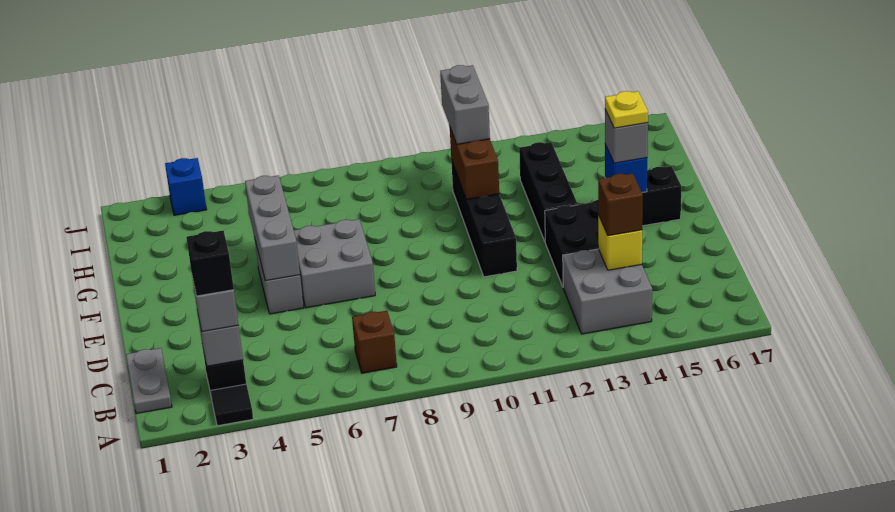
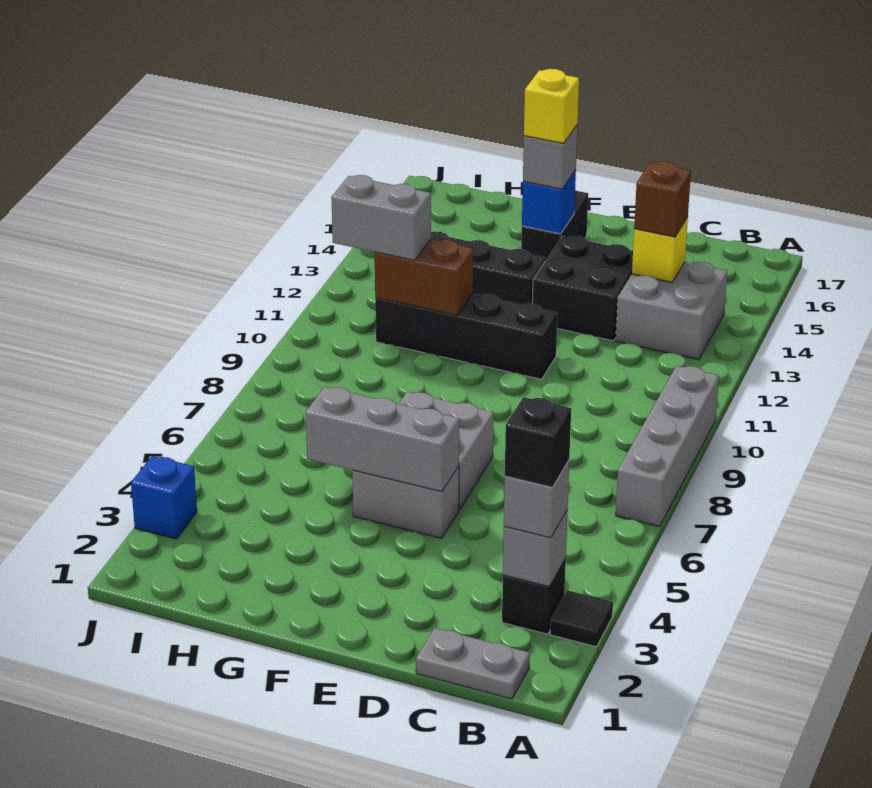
none -> grey 1x4 brick [616,366,719,526]
brown 1x1 brick [352,311,397,373] -> none
yellow 1x1 plate [605,91,648,128] -> yellow 1x1 brick [524,69,579,143]

